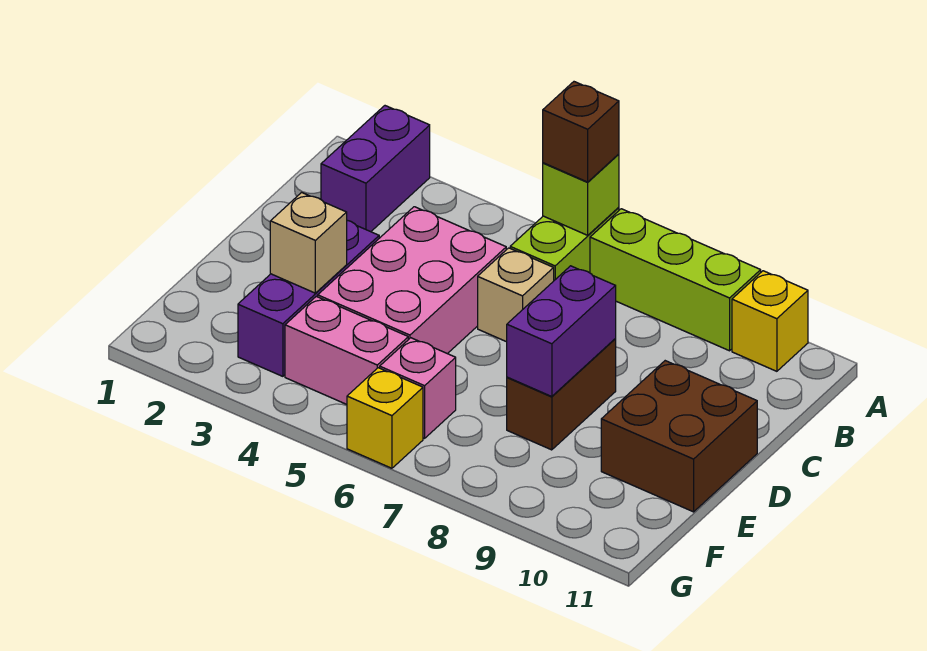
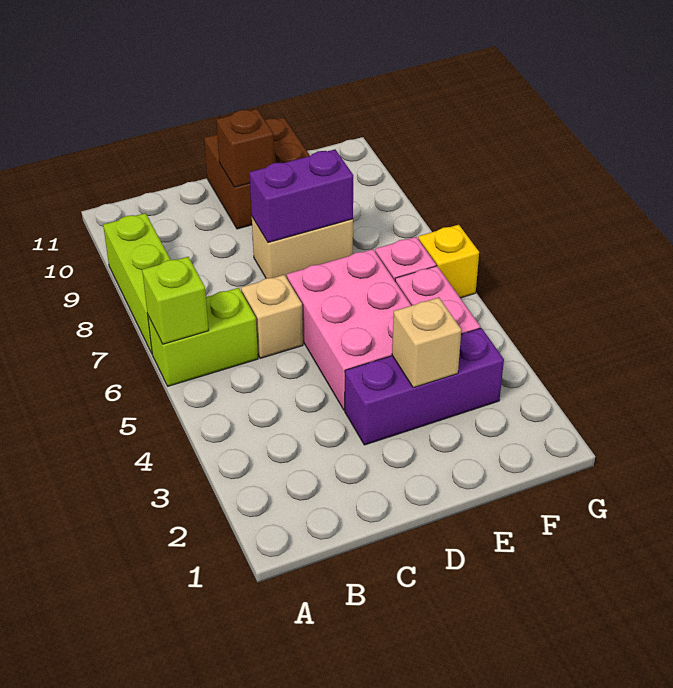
purple 1x2 brick [321,106,430,232] -> none
brown 1x1 brick [543,82,619,182] -> brown 1x1 brick moved to [216,109,274,187]
yellow 1x1 brick [732,271,808,371] -> none
pink 2x3 brick [318,207,506,354] -> pink 2x3 brick turned to [287,249,411,410]
brown 1x2 brick [507,339,616,450] -> tan 1x2 brick [252,217,353,278]

